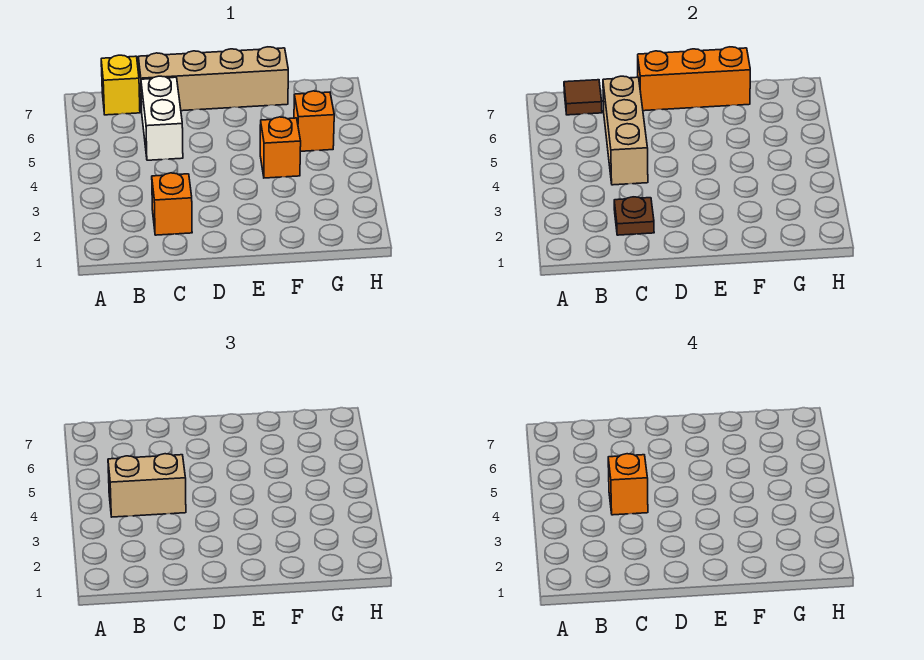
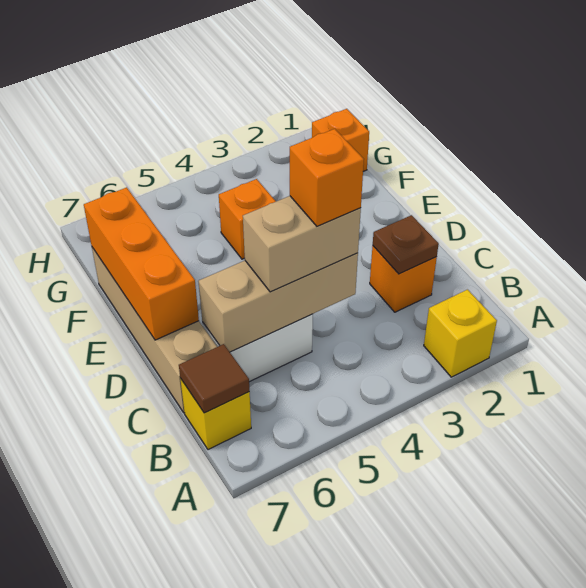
none -> yellow 1x1 brick [424,290,497,377]
tan 1x2 brick [108,454,186,517] -> tan 1x2 brick turned to [243,196,361,292]
orange 1x1 brick [294,91,334,151] -> orange 1x1 brick moved to [312,109,369,171]

